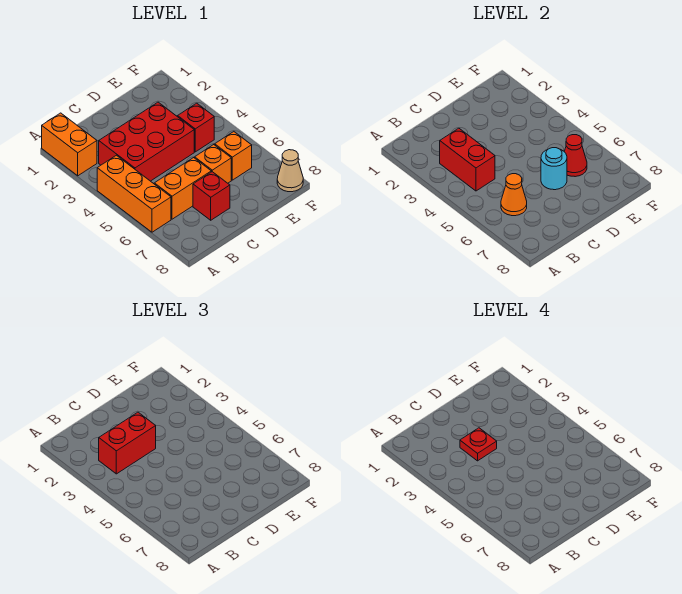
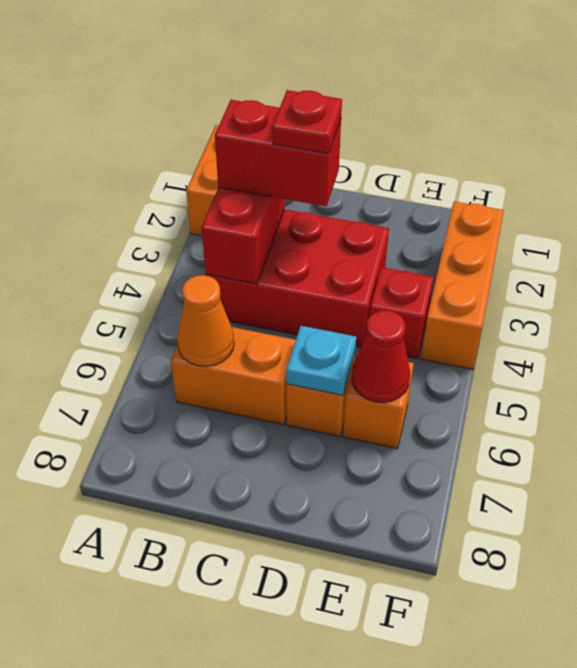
orange 1x3 brick [97,155,171,232] -> orange 1x3 brick moved to [421,201,504,369]
red 1x1 brick [193,172,230,220] -> none
cyan 1x1 round brick [541,148,567,190] -> cyan 1x1 plate [286,326,356,395]
tan 1x1 cone [277,150,303,192] -> none

